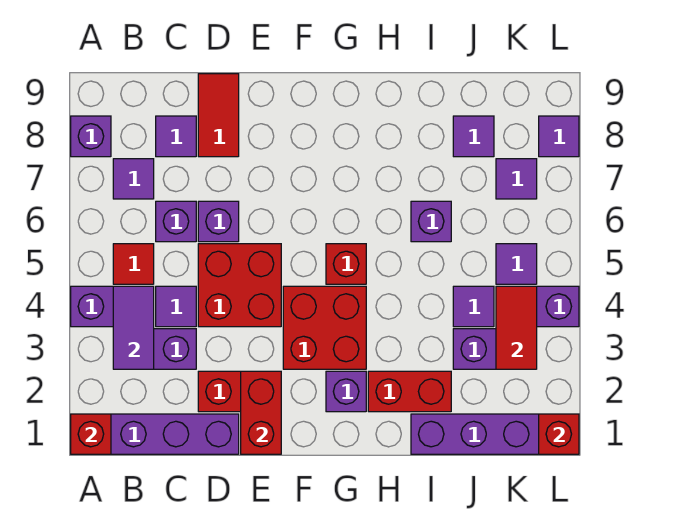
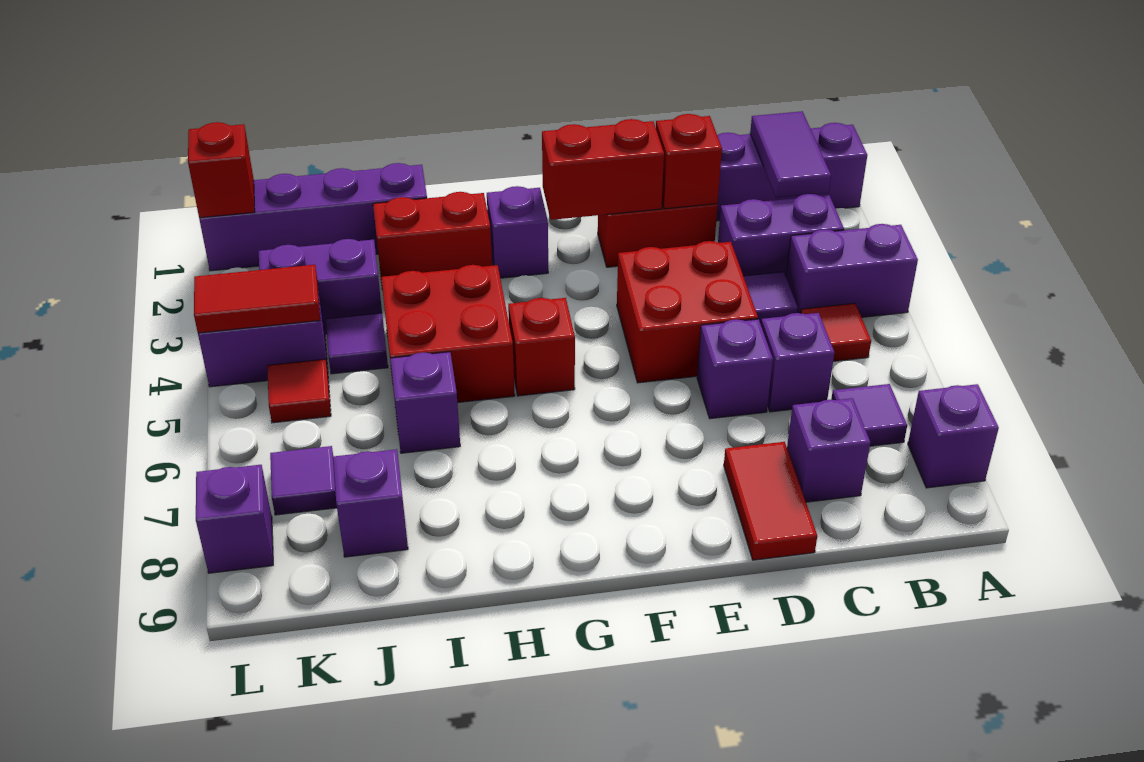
red 1x1 brick [71,414,111,454] -> red 1x1 brick moved to [656,114,722,209]
purple 1x2 tile [113,286,154,369] -> purple 1x2 tile moved to [750,111,831,198]
purple 1x1 tile [156,116,196,157] -> purple 1x1 brick [787,398,870,502]
red 1x2 brick [241,371,281,454] -> red 1x2 brick turned to [542,119,664,220]
red 2x2 brick [283,286,366,369] -> red 2x2 brick moved to [381,265,515,403]
purple 1x1 tile [453,116,494,157] -> purple 1x1 brick [333,449,408,557]
red 1x2 tile [496,286,537,369] -> red 1x2 tile turned to [194,265,320,333]
purple 1x1 tile [496,244,537,284] -> red 1x1 tile [267,359,331,423]
purple 1x1 tile [539,116,579,157] -> purple 1x1 brick [196,465,273,573]

